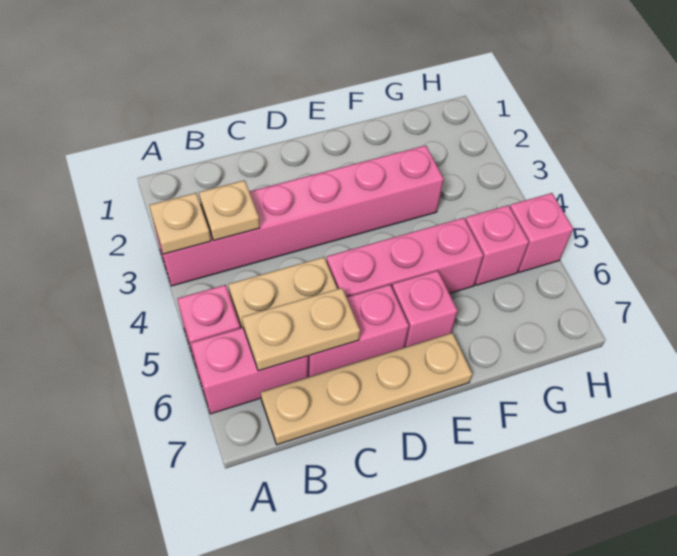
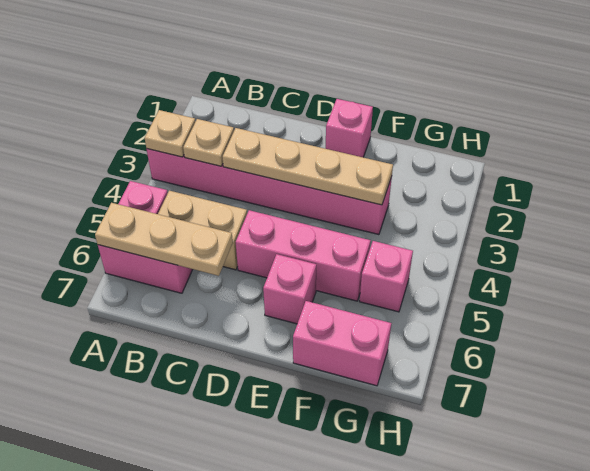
tan 1x2 plate [242,288,360,371] -> tan 1x3 plate [95,203,233,276]
tan 1x4 plate [261,333,472,445] -> tan 1x4 plate moved to [223,128,393,205]
pink 1x2 brick [308,285,409,377] -> pink 1x2 brick moved to [293,301,391,386]
pink 1x1 brick [510,193,573,272] -> pink 1x1 brick moved to [325,99,373,157]

